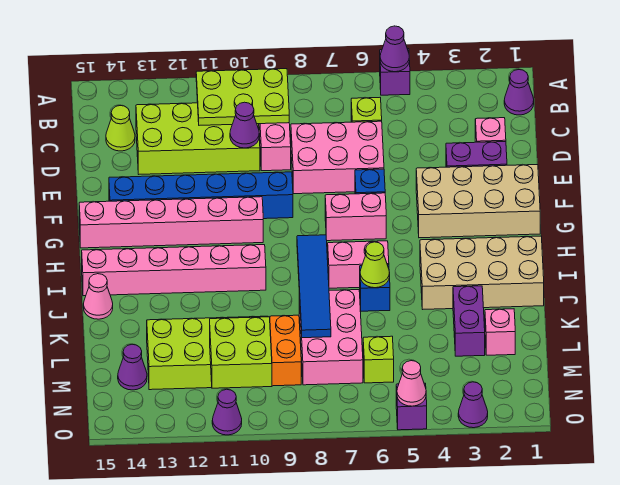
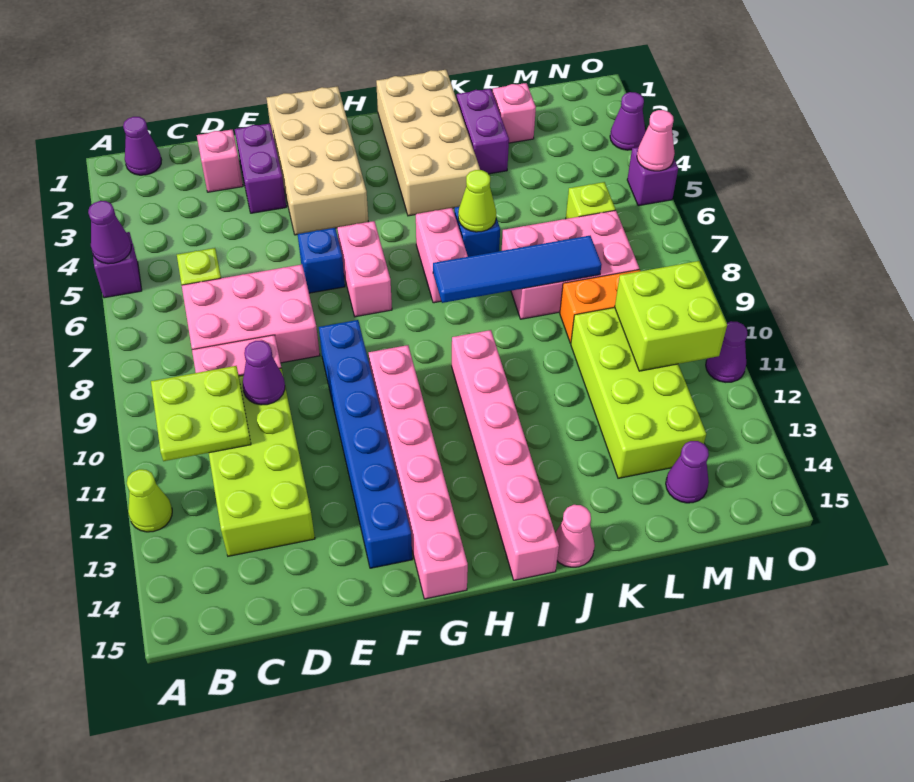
lime 2x3 plate [196,69,289,125] -> lime 2x2 plate [151,366,251,461]
lime 1x1 cone [106,106,135,151] -> lime 1x1 cone moved to [127,469,172,532]
pink 2x3 brick [291,121,384,194] -> pink 2x3 brick turned to [182,264,320,363]
purple 1x2 brick [453,286,485,356] -> purple 1x2 brick turned to [457,89,509,174]

